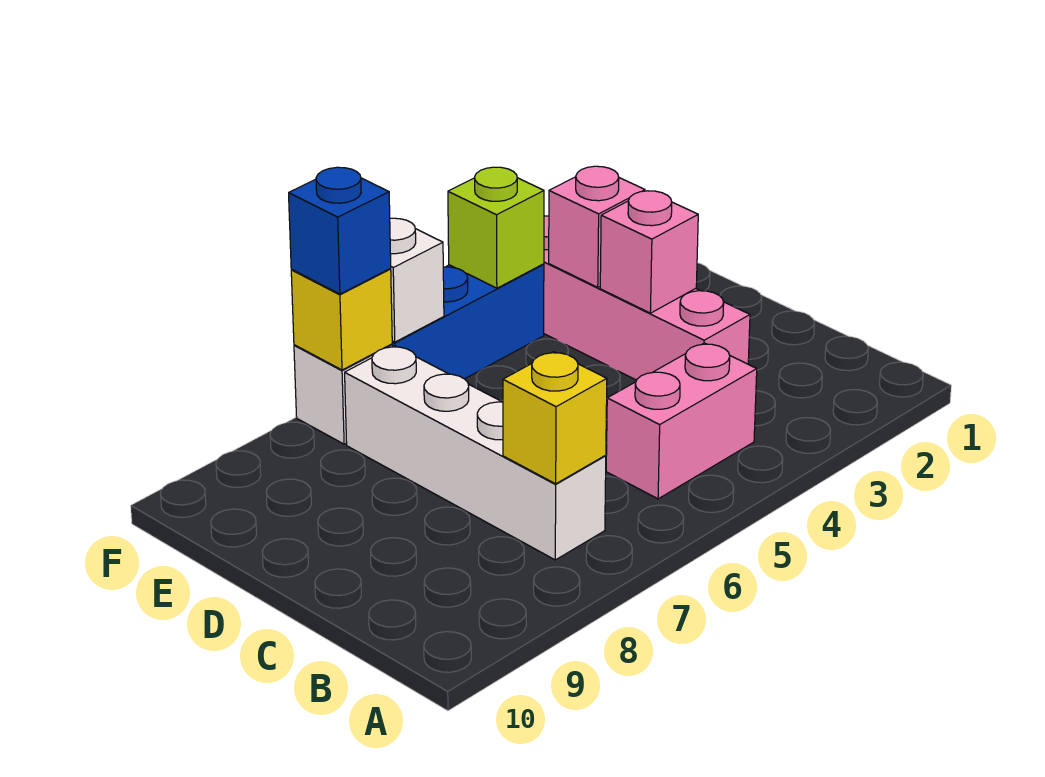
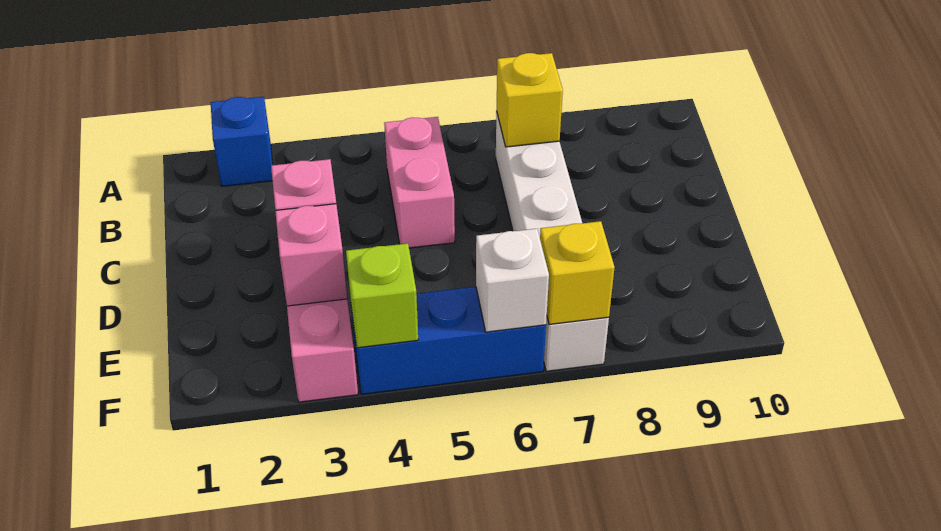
pink 1x2 brick [606,343,757,499] -> pink 1x2 brick turned to [384,117,455,248]
blue 1x1 brick [289,167,391,294] -> blue 1x1 brick moved to [211,97,273,186]

